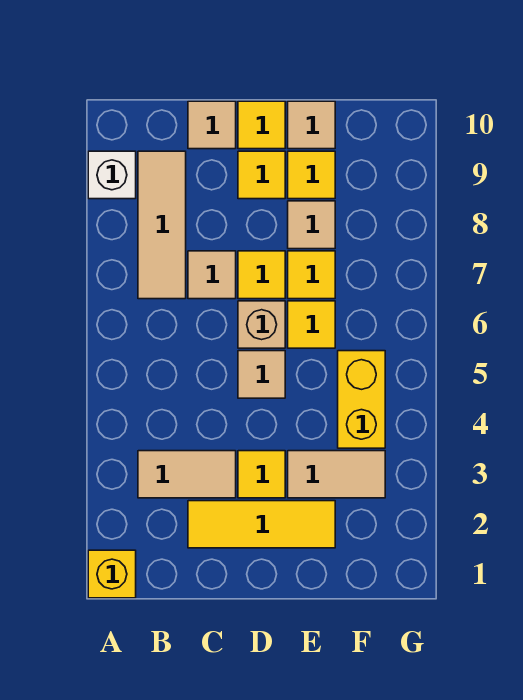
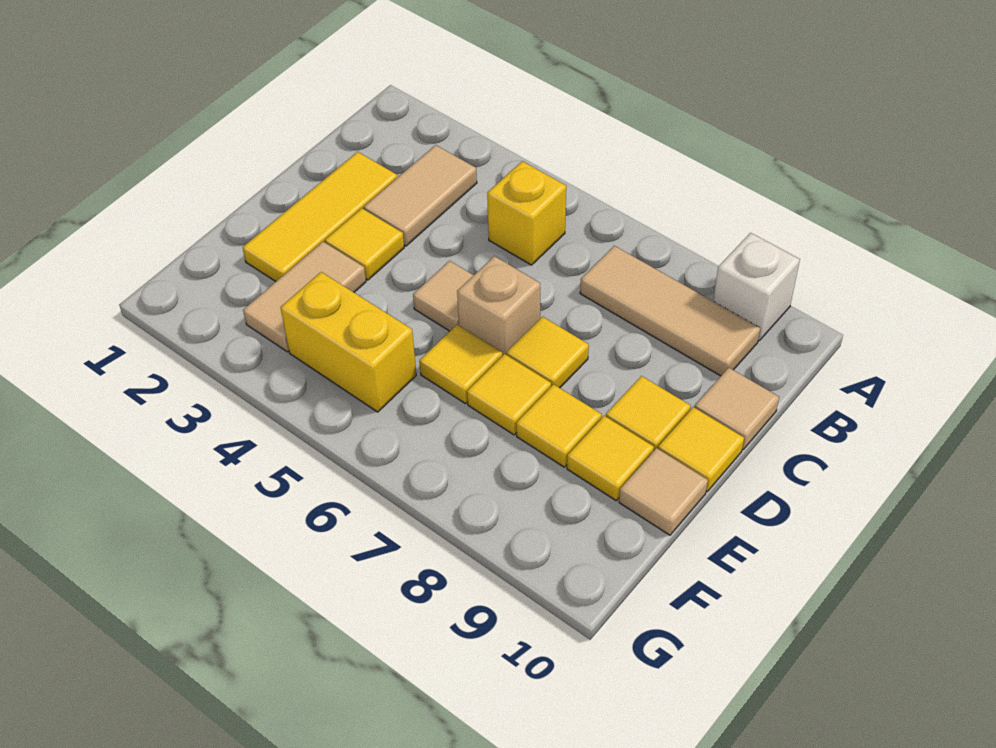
yellow 1x1 brick [88,550,136,598] -> yellow 1x1 brick moved to [487,161,566,265]
tan 1x1 tile [188,251,236,299] -> none
tan 1x1 tile [288,201,335,249] -> yellow 1x1 tile [516,384,602,467]

